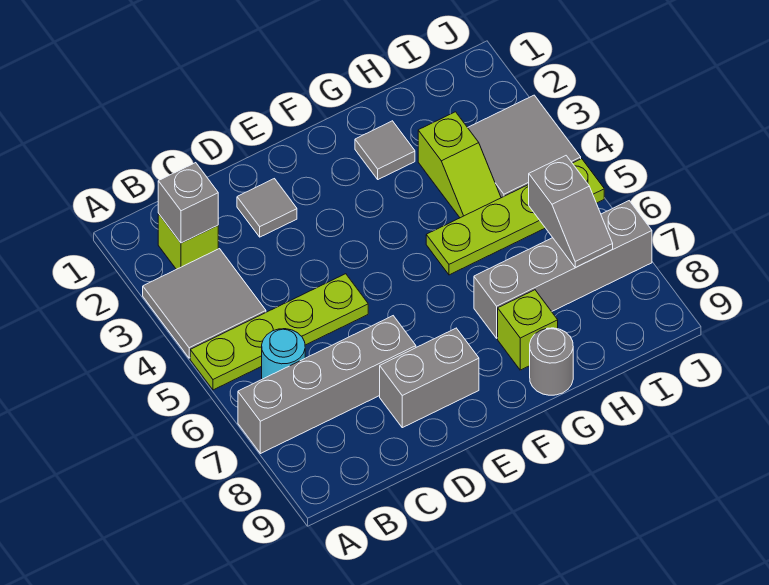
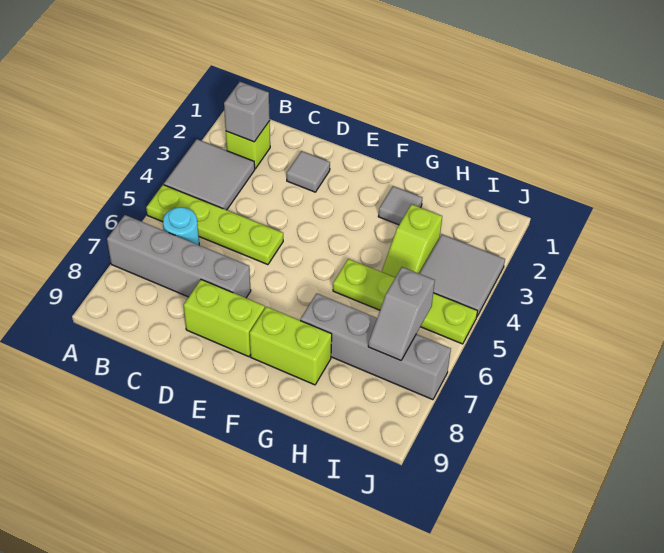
grey 1x2 brick [380,328,479,428] -> lime 1x2 brick [184,280,265,357]
lime 1x1 brick [498,290,558,370] -> lime 1x2 brick [249,307,332,385]
grey 1x1 round brick [530,328,573,395] -> none

